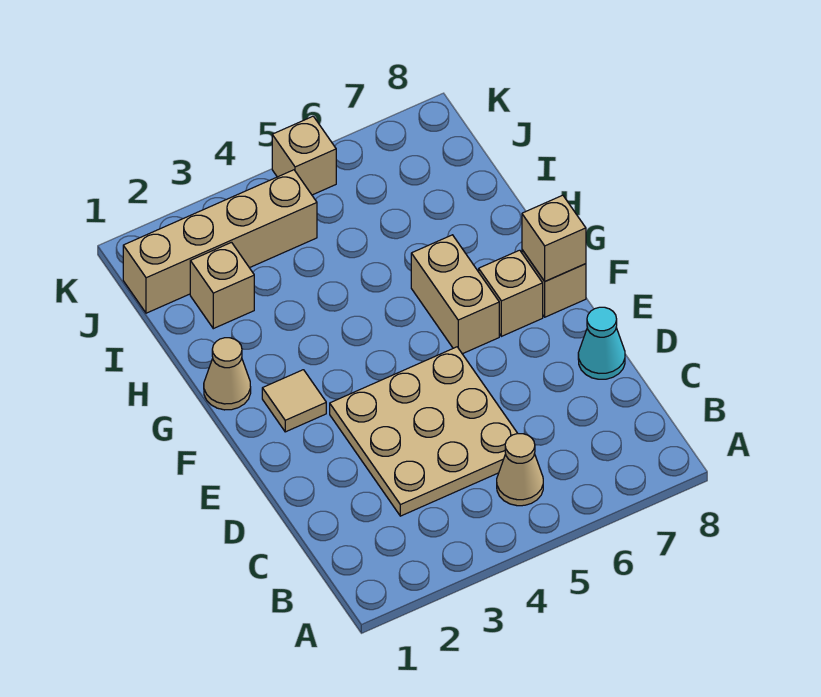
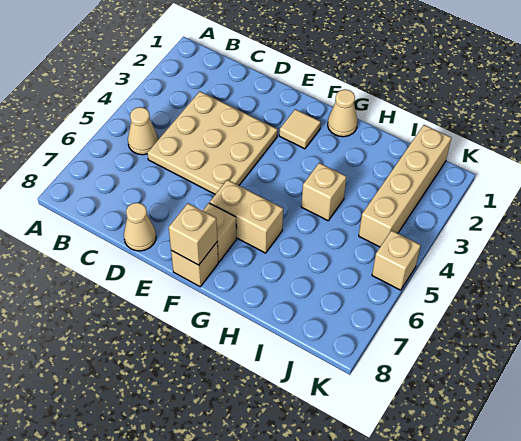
cyan 1x1 cone [578,307,625,379] -> tan 1x1 cone [124,203,156,251]
tan 1x1 brick [190,242,254,329] -> tan 1x1 brick moved to [301,163,346,221]

